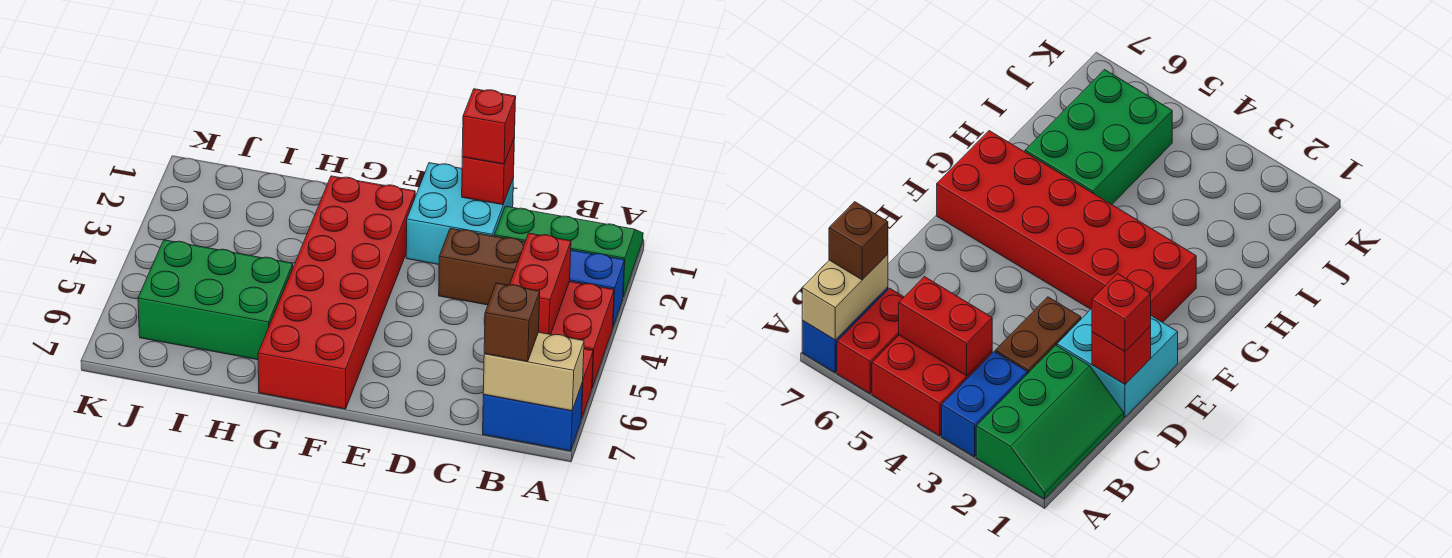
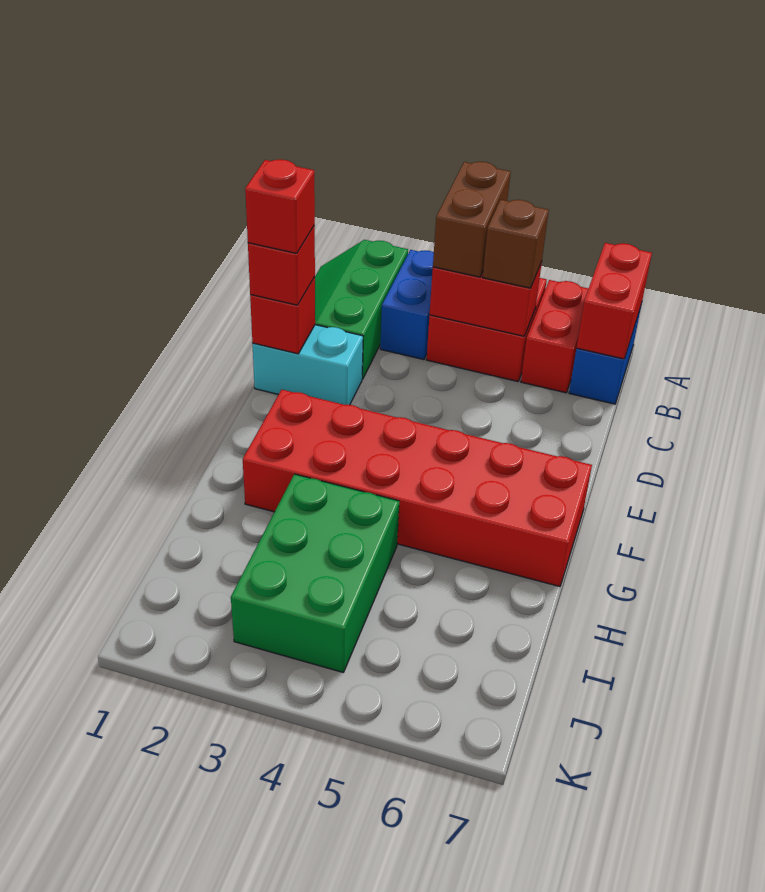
tan 1x2 brick [483,332,584,411] -> red 1x2 brick [577,243,652,359]
brown 1x1 brick [484,283,540,362] -> brown 1x1 brick moved to [483,200,549,288]
brown 1x2 brick [439,228,525,305] -> brown 1x2 brick moved to [433,162,511,277]
cyan 2x2 brick [406,163,513,264] -> cyan 1x2 brick [253,324,363,405]
none -> red 1x1 brick [245,159,315,253]
green 2x3 brick [138,240,293,360] -> green 2x3 brick moved to [231,474,399,672]

